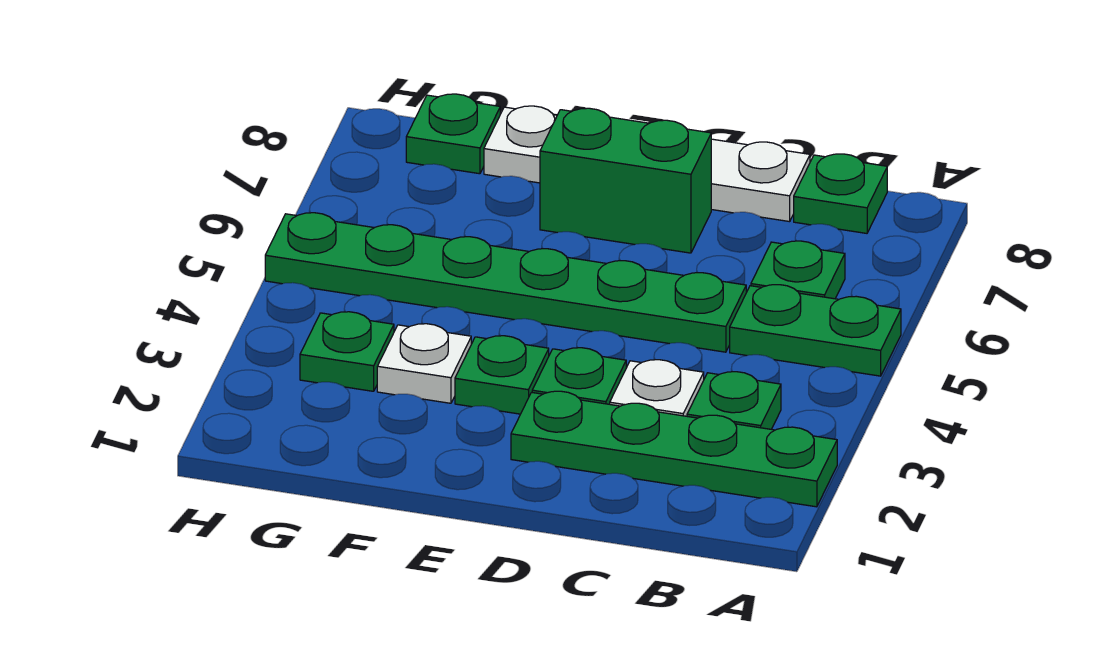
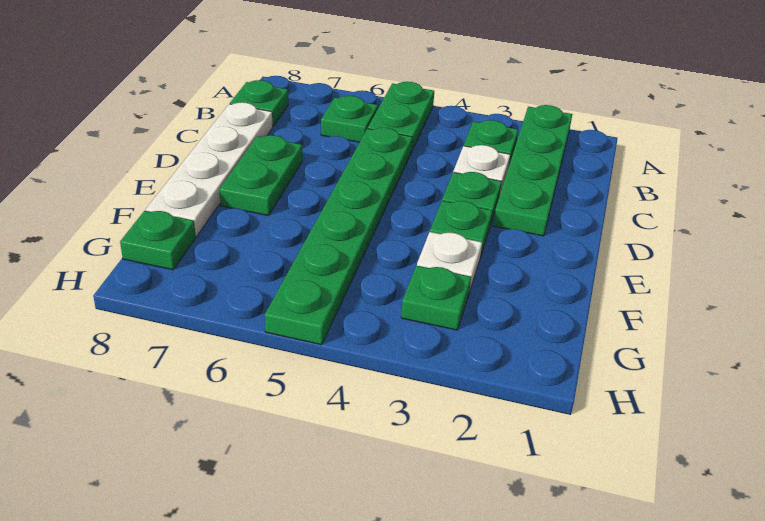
green 1x2 brick [540,108,711,253] -> green 1x2 plate [220,135,303,216]

